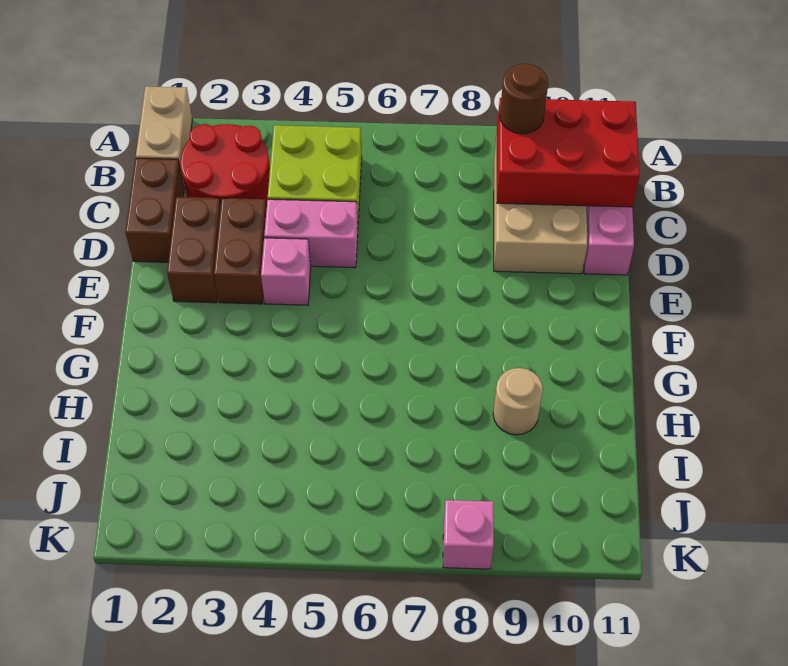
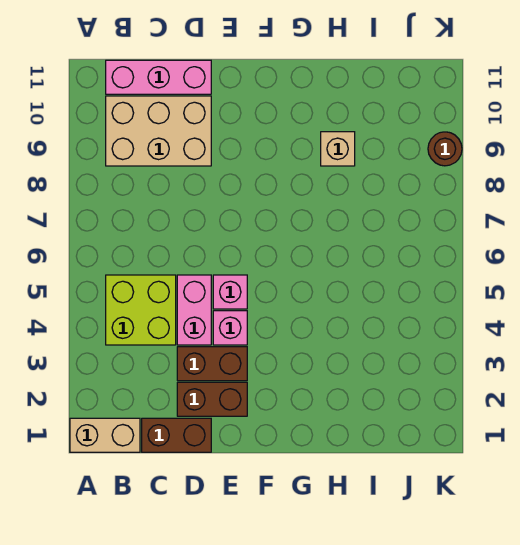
red 2x2 round brick [180,124,270,207] -> none
red 2x3 brick [497,98,640,207] -> none
brown 1x1 round brick [500,64,548,134] -> brown 1x1 round brick moved to [428,132,462,166]
tan 1x1 round brick [493,368,543,435] -> tan 1x1 brick [321,132,355,166]
pink 1x1 brick [443,500,494,569] -> pink 1x1 brick moved to [213,275,247,309]

